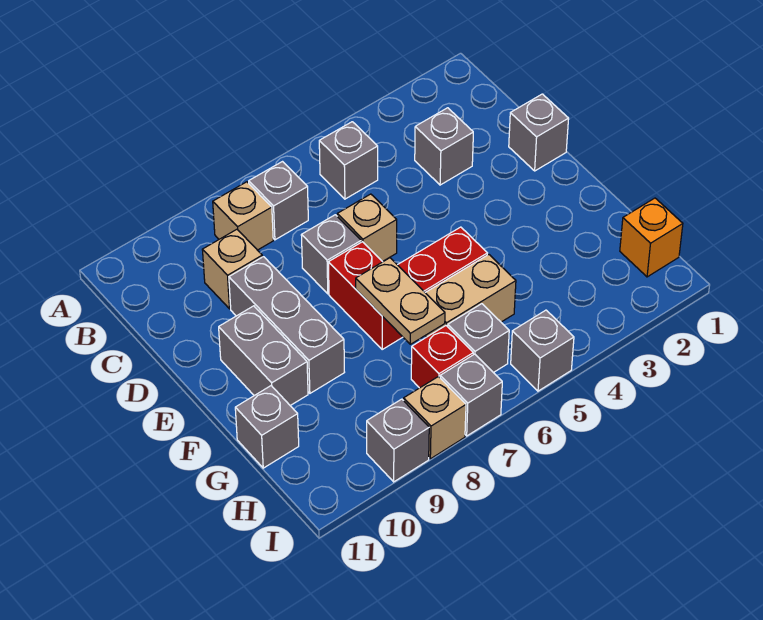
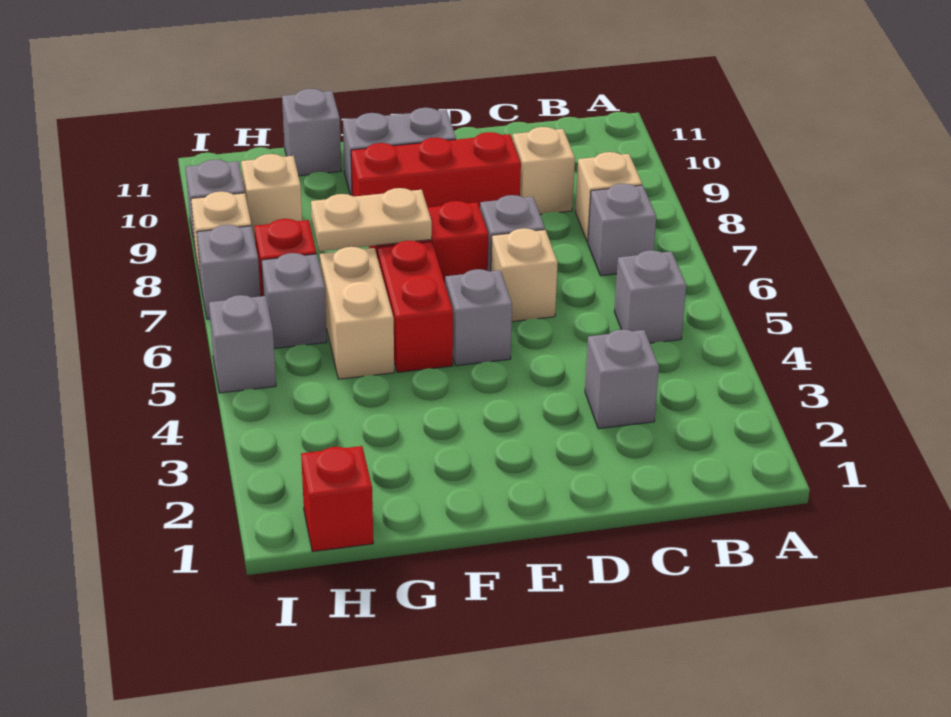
grey 1x1 brick [509,94,569,171] -> grey 1x1 brick moved to [445,269,512,366]
grey 1x3 brick [229,257,345,393] -> red 1x3 brick [351,132,521,208]
orange 1x1 brick [620,198,683,277] -> red 1x1 brick [301,446,373,552]
none -> tan 1x1 brick [241,154,302,240]

